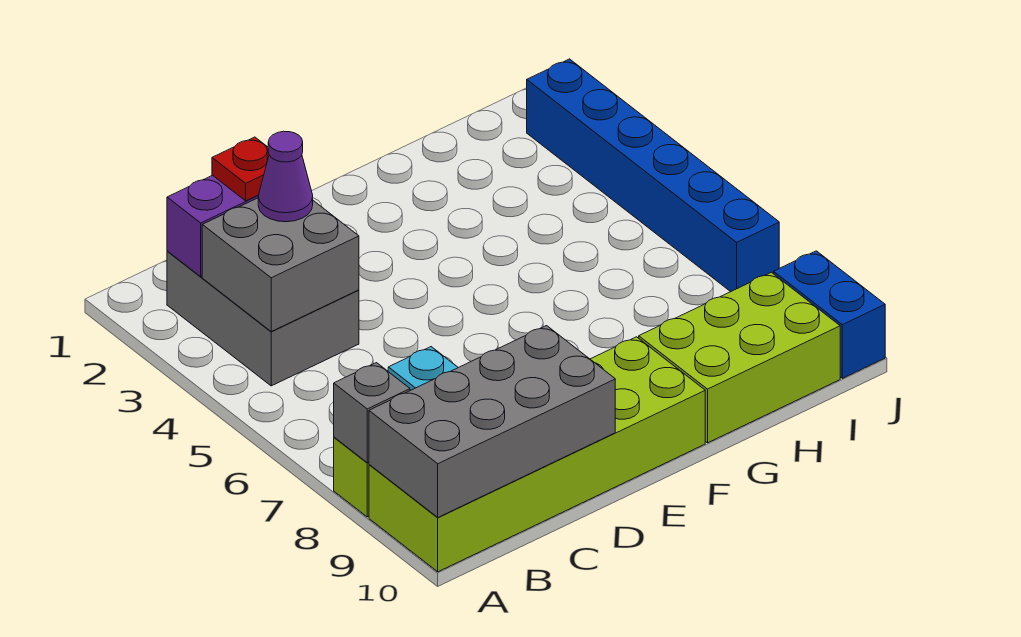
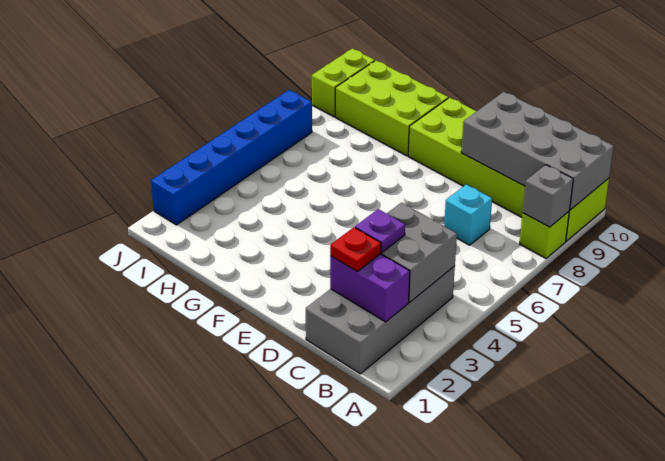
grey 2x3 brick [167,251,359,386] -> grey 2x4 brick [306,266,455,374]
purple 1x1 cone [258,131,313,222] -> purple 1x1 plate [355,209,405,253]
blue 1x2 brick [774,251,885,378] -> lime 1x2 brick [312,48,375,117]

